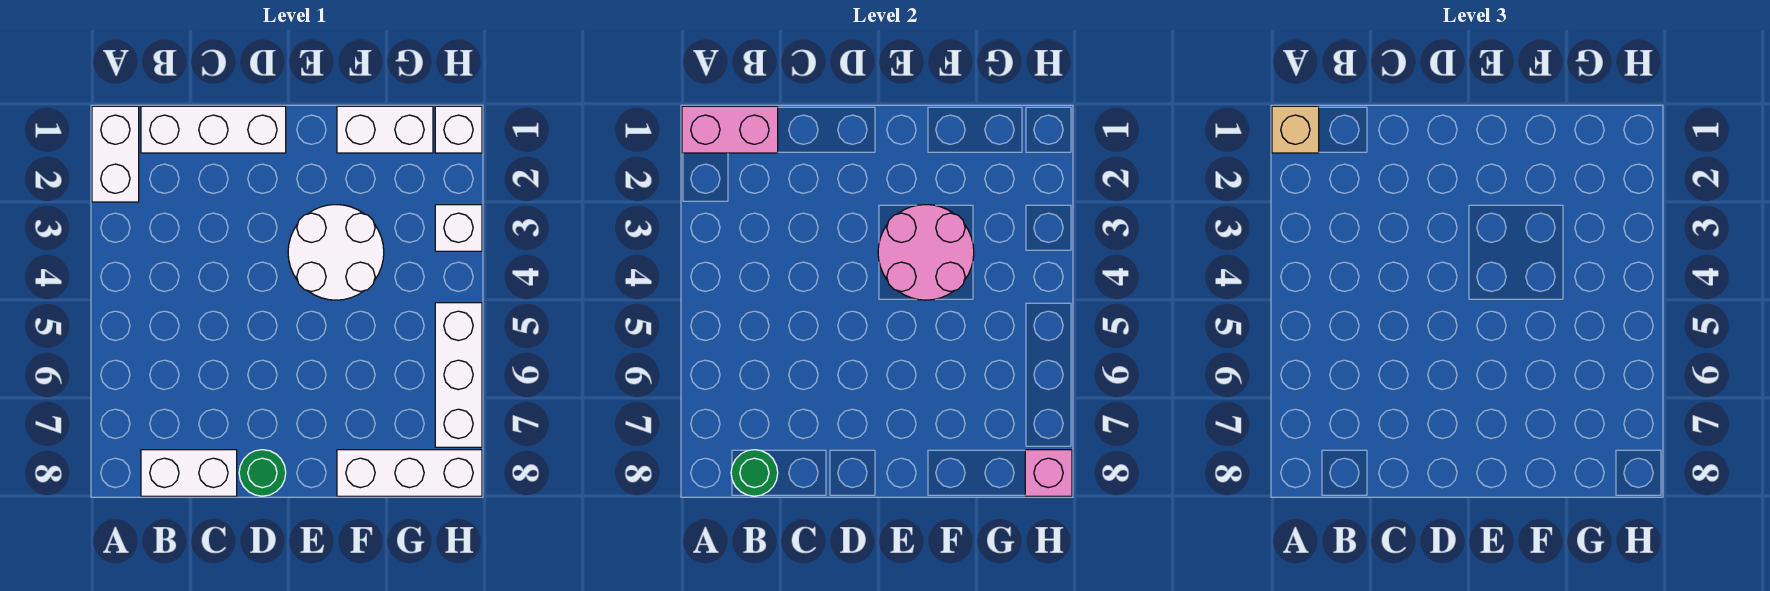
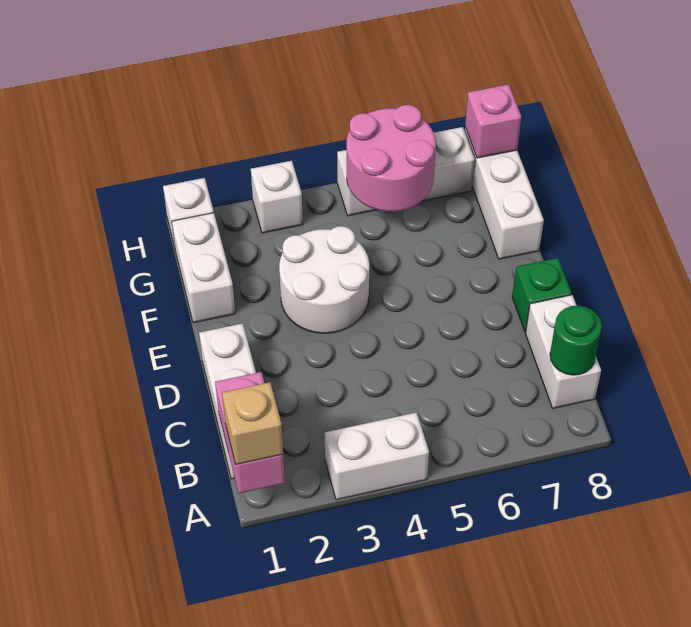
white 1x2 brick [92,106,139,202] -> white 1x2 brick moved to [325,412,429,500]
green 1x1 round brick [239,450,286,496] -> green 1x1 brick [512,258,572,332]
pink 2x2 round brick [878,205,974,300] -> pink 2x2 round brick moved to [347,105,436,211]

